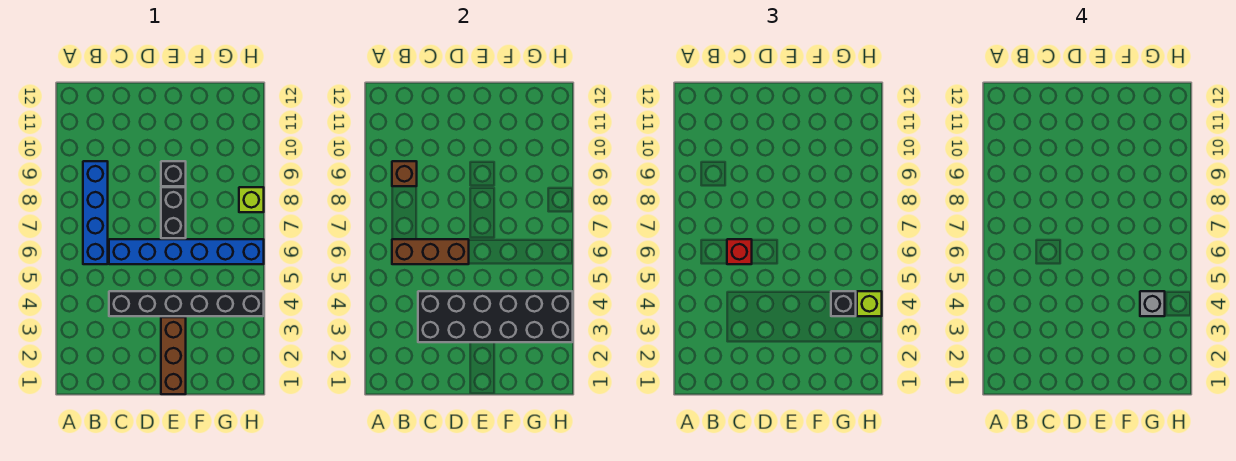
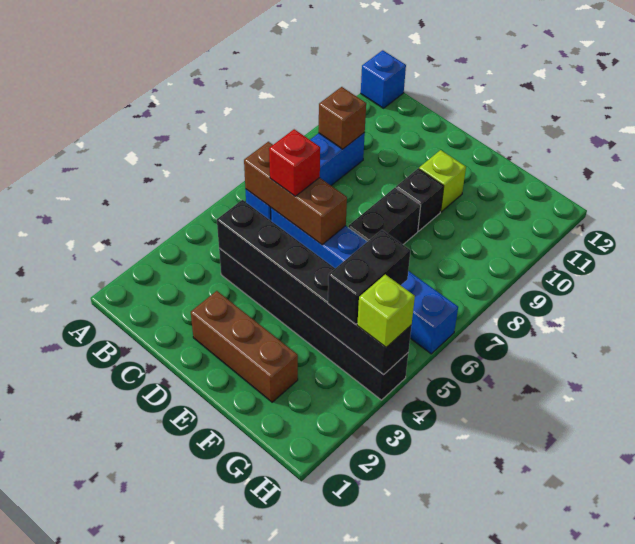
none -> blue 1x1 brick [361,50,406,108]
black 2x6 brick [418,291,573,342] -> black 1x6 brick [217,200,412,375]
brown 1x3 brick [161,317,186,394] -> brown 1x3 brick turned to [191,291,298,402]
black 1x1 brick [831,291,856,316] -> black 1x2 brick [328,230,411,324]
grey 1x1 brick [1140,291,1165,316] -> none
lime 1x1 brick [239,187,264,212] -> lime 1x1 brick moved to [419,150,466,212]

